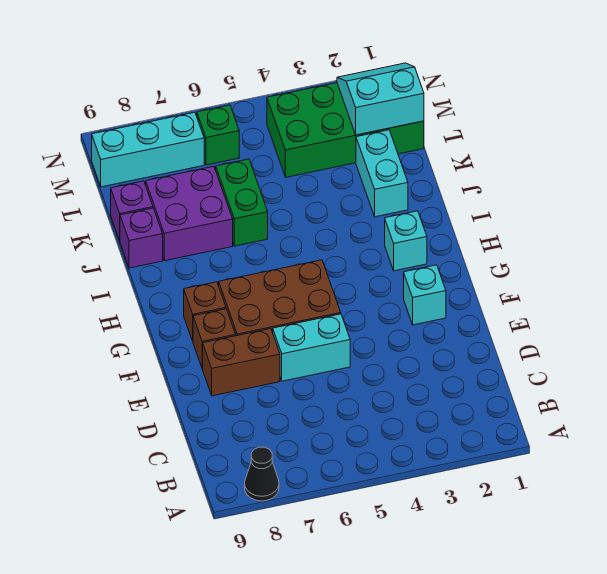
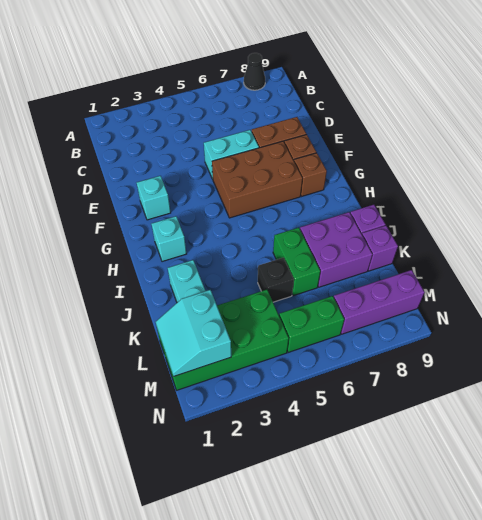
none -> black 1x1 brick [258,258,294,302]
cyan 2x2 slope [337,63,424,135] -> cyan 2x2 slope turned to [156,290,231,376]
green 1x1 brick [197,105,239,165] -> green 1x2 brick [279,296,344,353]
cyan 1x3 brick [92,112,204,187] -> purple 1x3 brick [334,270,425,334]

